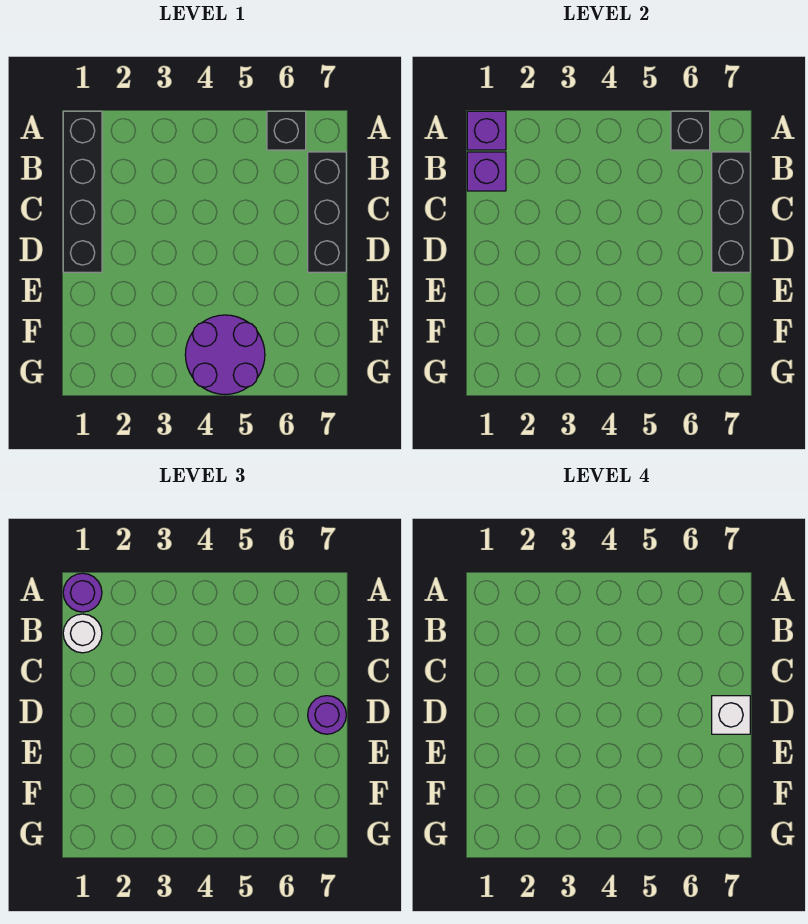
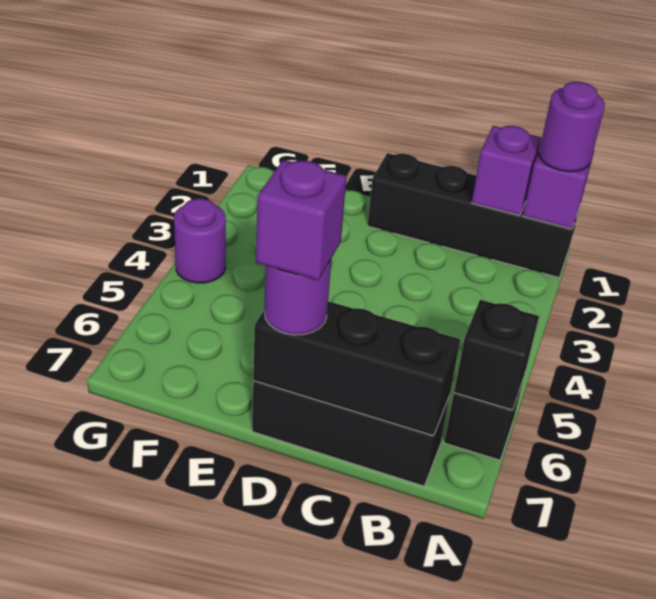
white 1x1 round brick [63,614,102,653] -> none
white 1x1 brick [712,696,750,734] -> purple 1x1 brick [256,159,346,280]
purple 2x2 round brick [185,315,265,395] -> purple 1x1 round brick [174,198,226,283]

